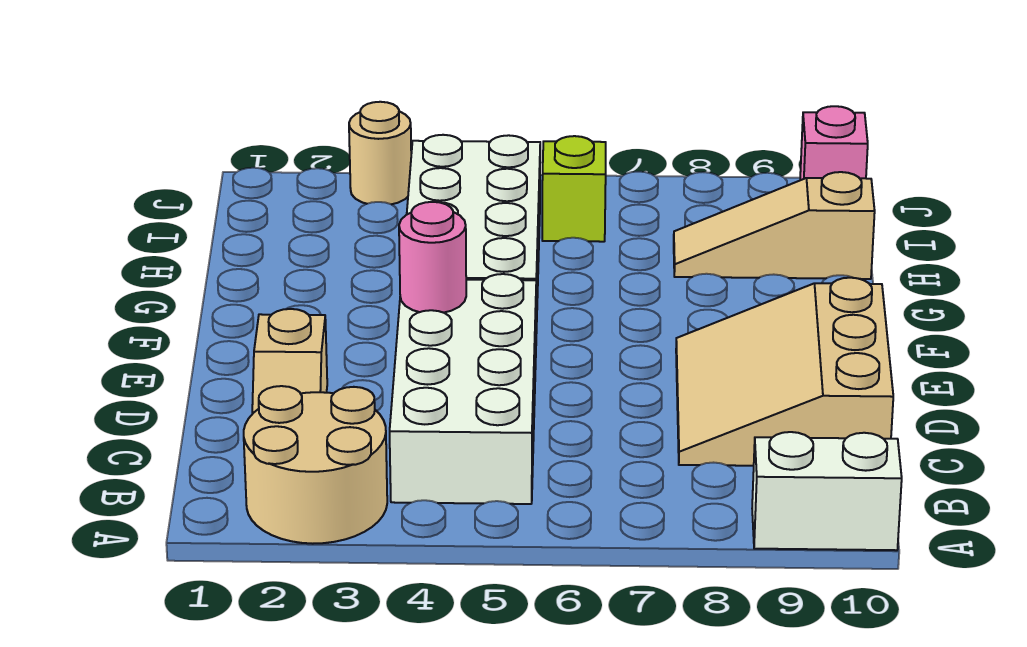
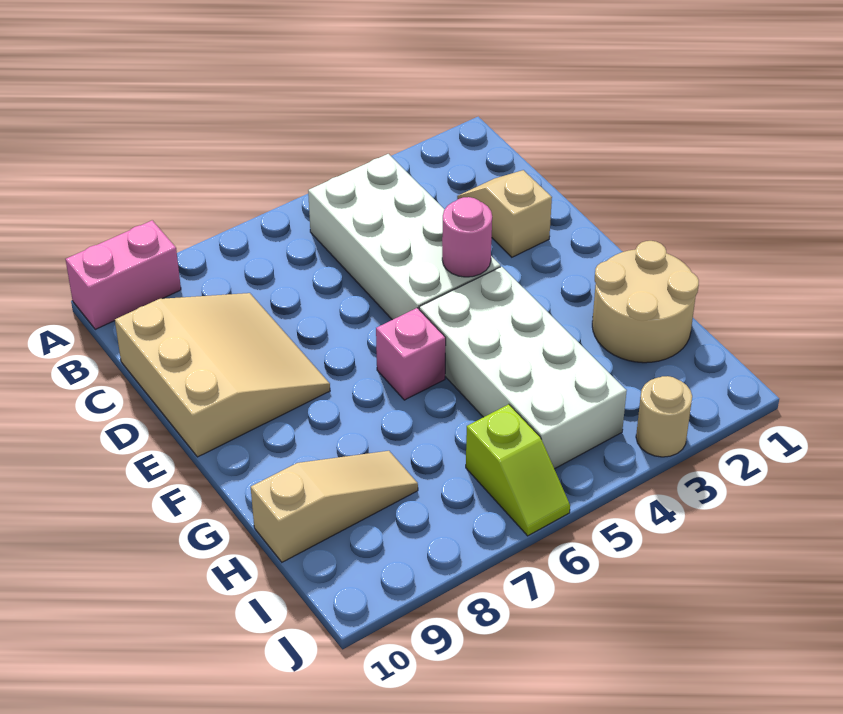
tan 2x2 round brick [244,386,387,544] -> tan 2x2 round brick moved to [592,241,699,363]
white 1x2 brick [752,432,902,550] -> pink 1x2 brick [66,220,181,329]
pink 1x1 brick [800,106,868,180] -> pink 1x1 brick moved to [376,308,446,400]

